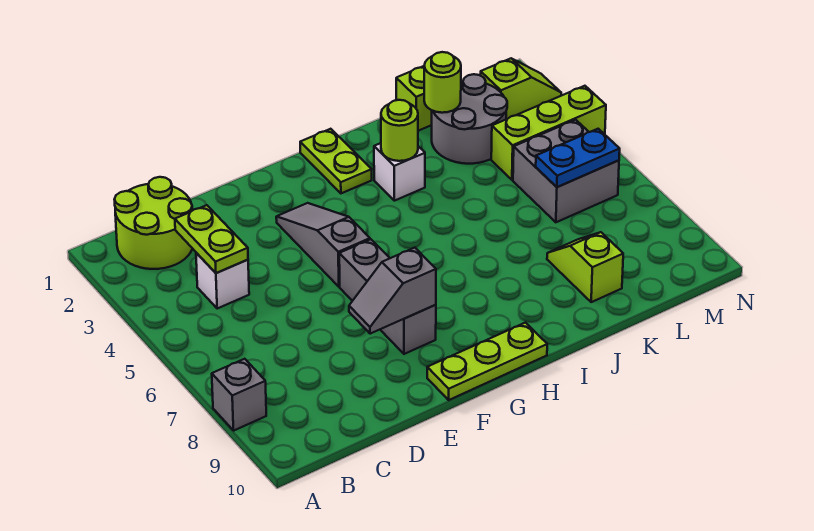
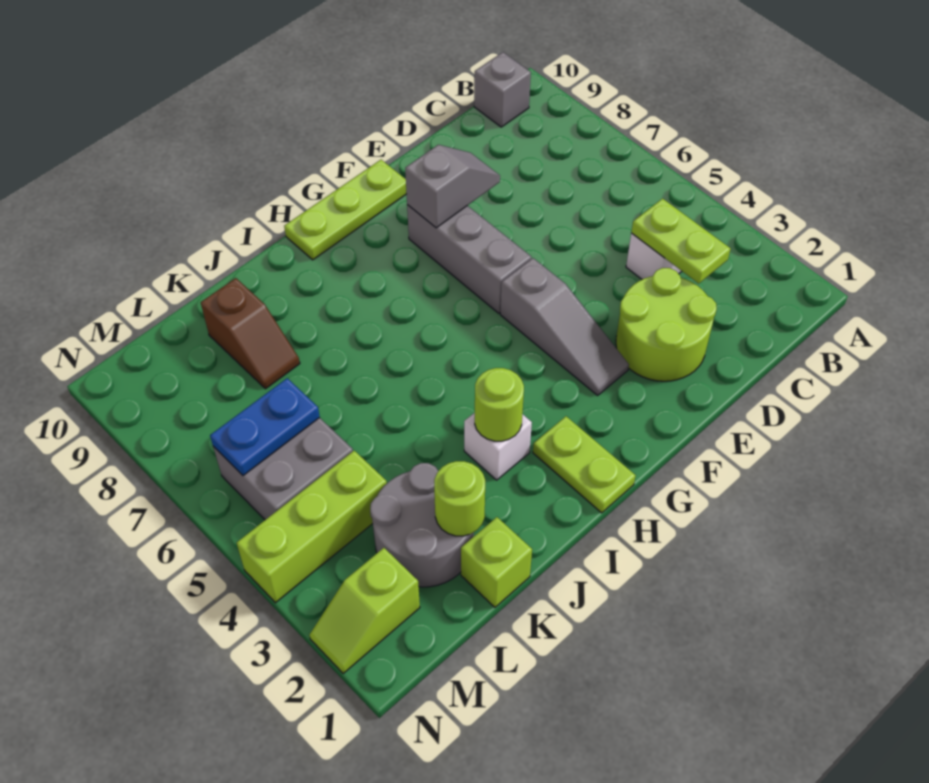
grey 1x1 brick [212,359,266,430] -> grey 1x1 brick moved to [474,52,531,127]
lime 2x2 round brick [114,177,192,269] -> lime 2x2 round brick moved to [616,268,717,381]
lime 1x2 slope [547,232,623,302] -> brown 1x2 slope [201,278,300,389]

